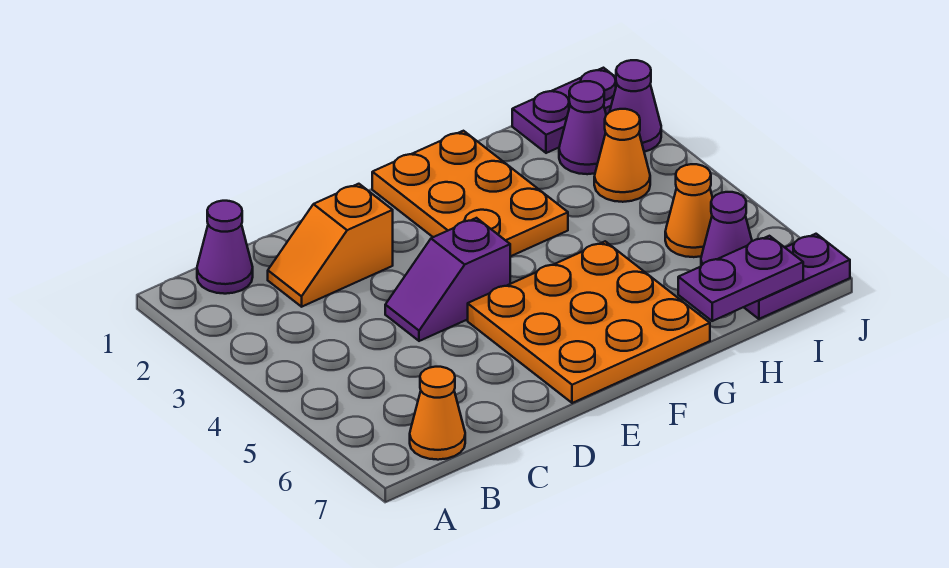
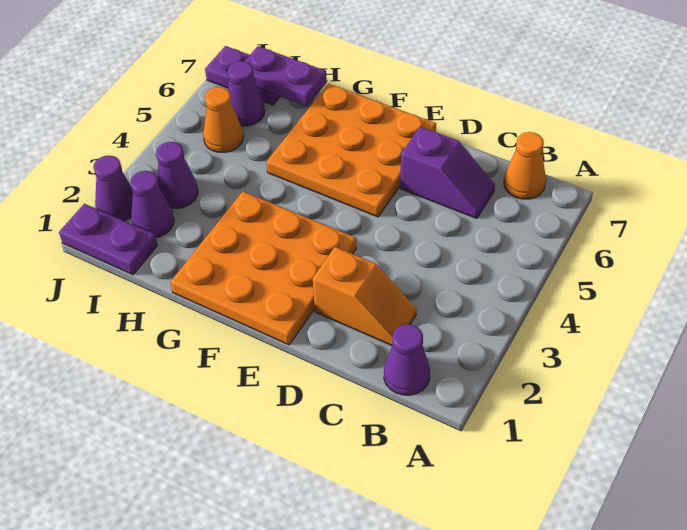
purple 1x2 slope [385,218,510,341] -> purple 1x2 slope moved to [400,127,495,219]
orange 2x3 plate [372,131,568,256] -> orange 3x3 plate [171,191,356,345]
orange 1x1 cone [594,109,650,202] -> purple 1x1 cone [156,142,198,208]

